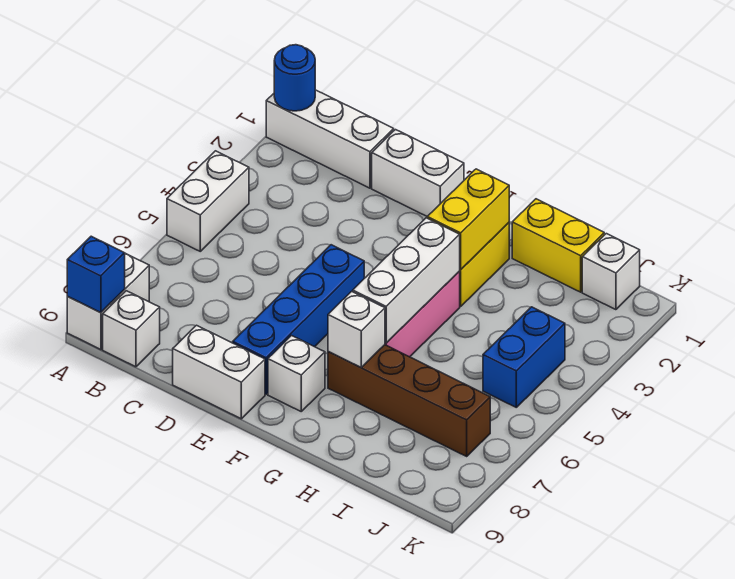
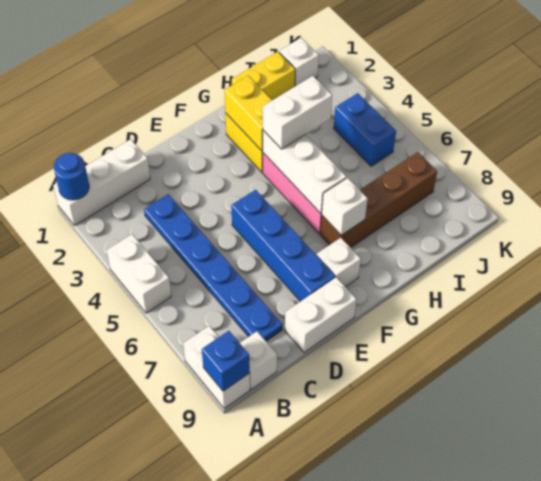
none -> blue 1x6 plate [144,194,283,341]
white 1x2 brick [372,130,464,216] -> white 1x2 brick moved to [263,76,332,149]

